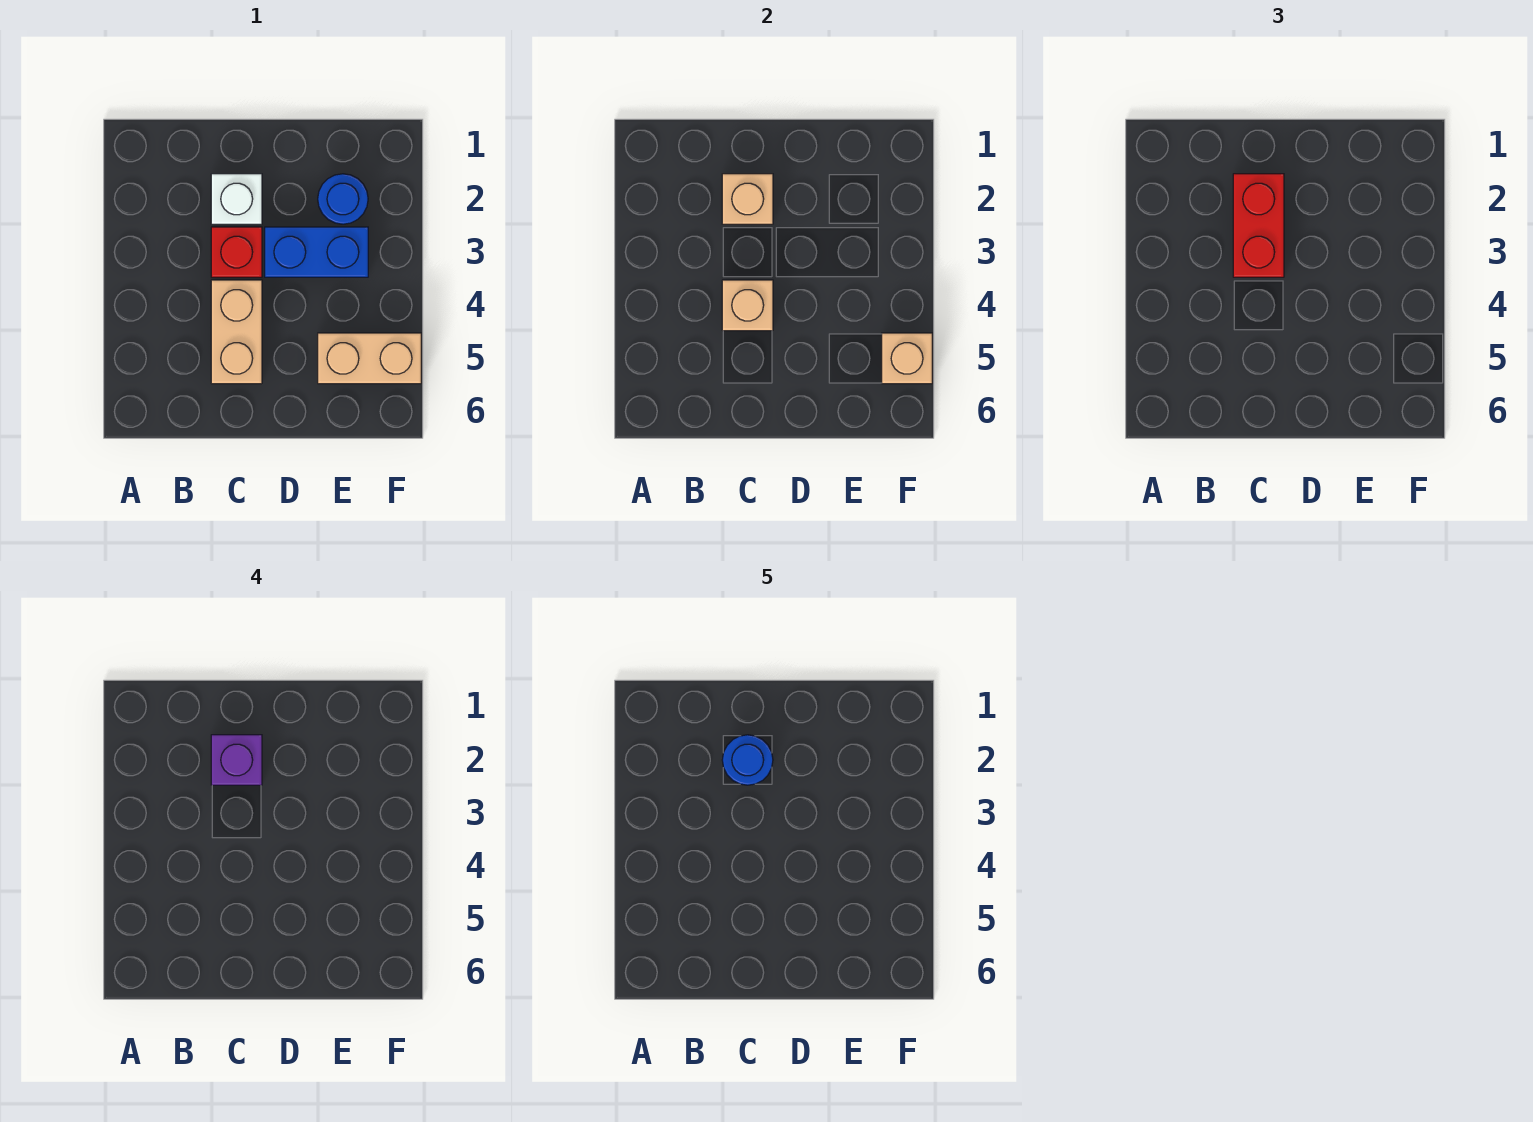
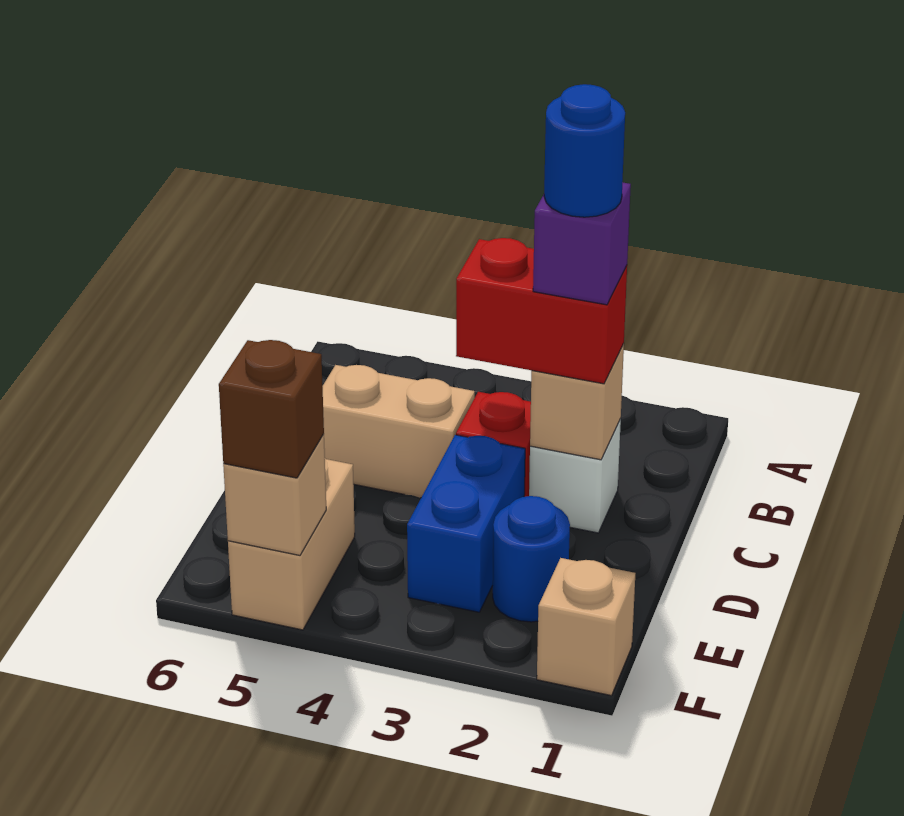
tan 1x1 brick [722,280,773,331] -> tan 1x1 brick moved to [537,558,635,696]
none -> brown 1x1 brick [219,340,324,478]

